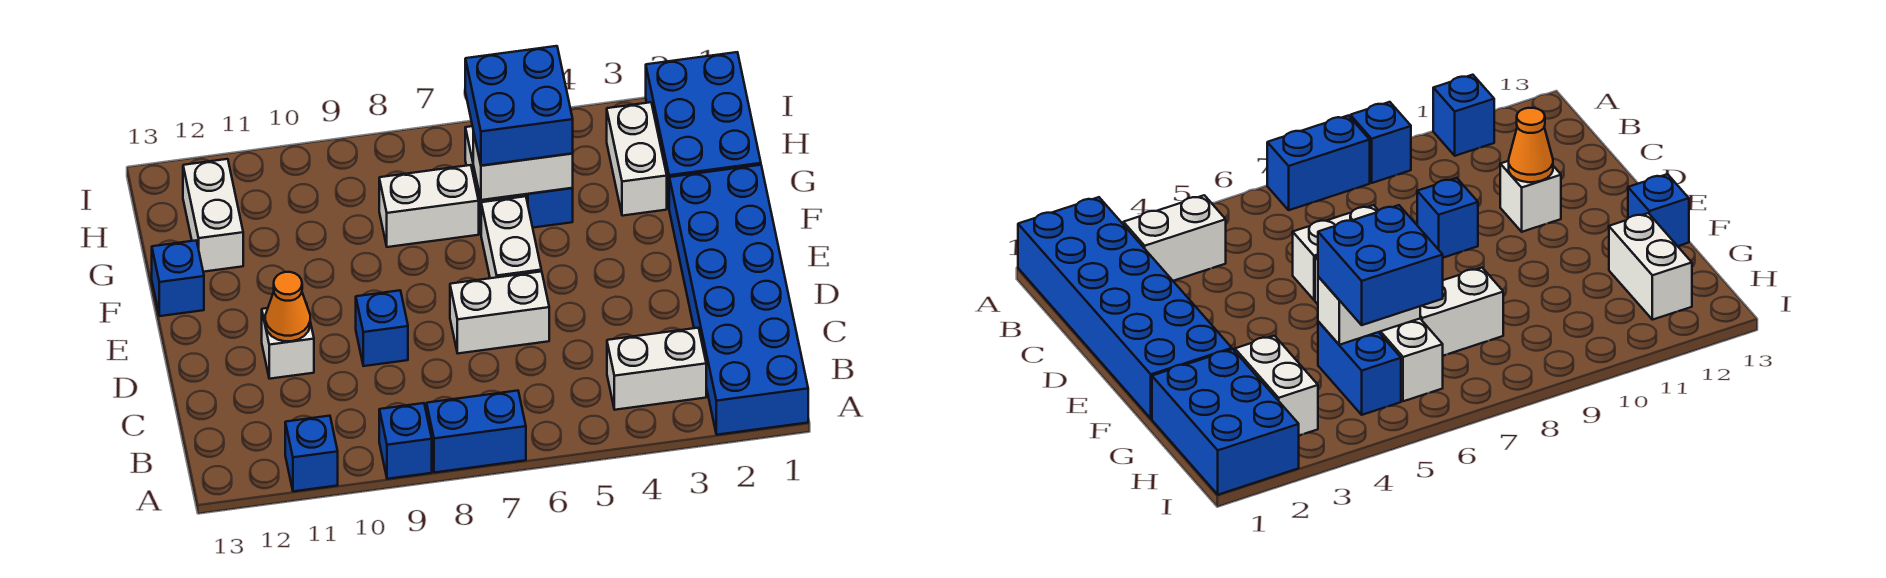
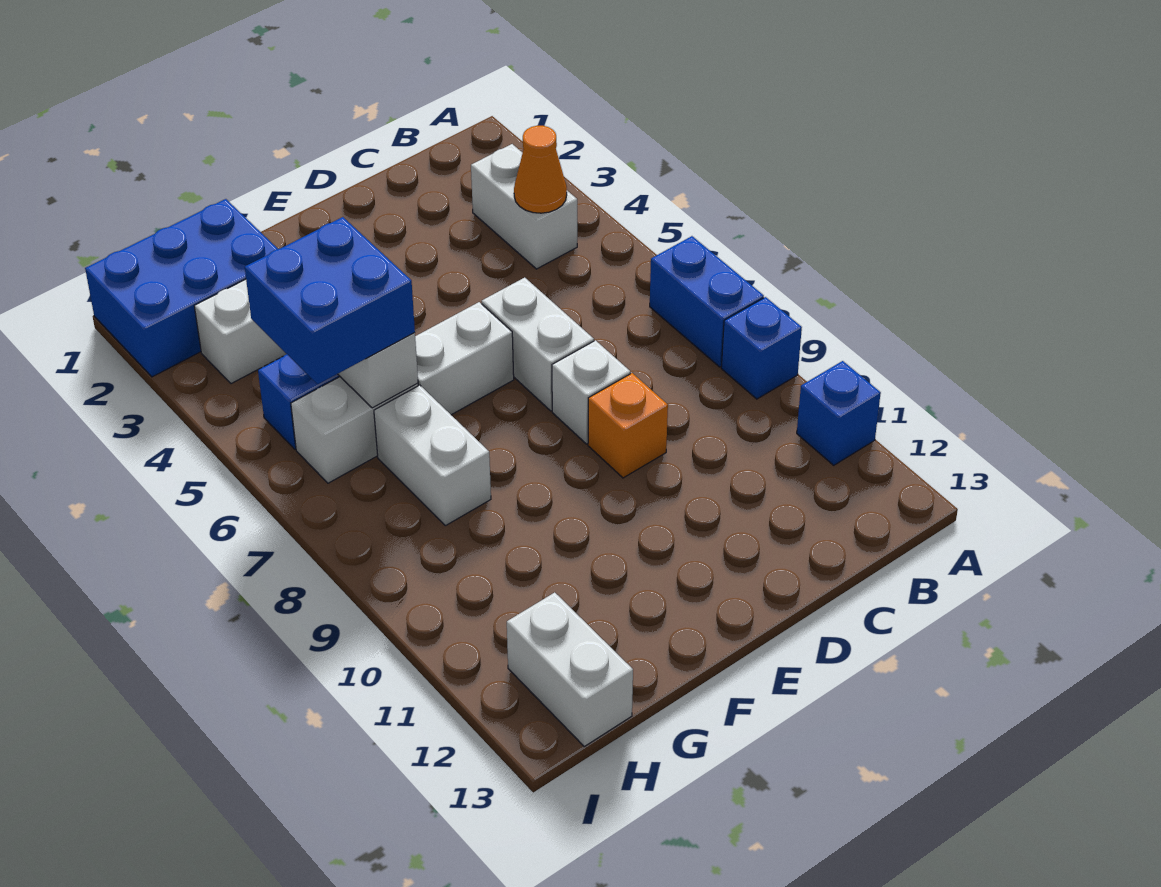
blue 2x6 brick [669,165,808,435] -> none
blue 1x1 brick [356,290,408,366] -> orange 1x1 brick [588,373,668,478]
white 1x1 brick [262,303,314,379] -> white 1x1 brick moved to [552,340,630,444]
orange 1x1 cone [265,272,310,341] -> orange 1x1 cone moved to [514,126,567,213]
blue 1x1 brick [152,241,204,316] -> none
white 1x2 brick [183,159,243,272] -> white 1x2 brick turned to [507,592,633,746]

